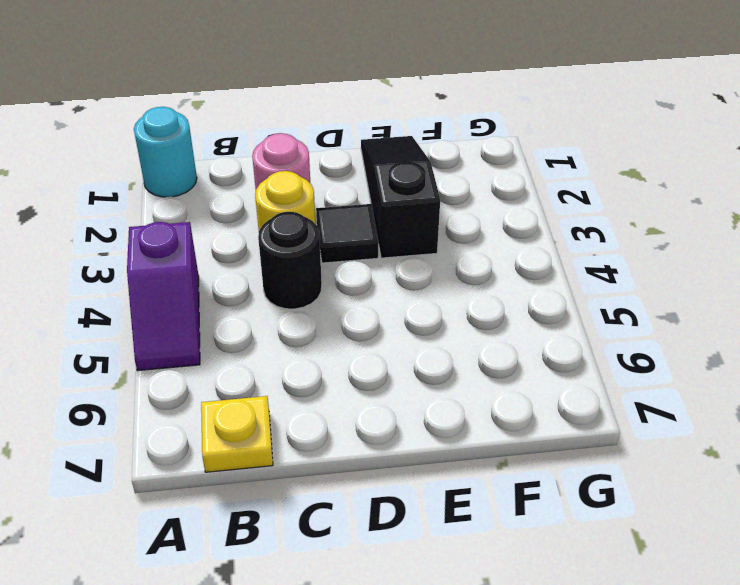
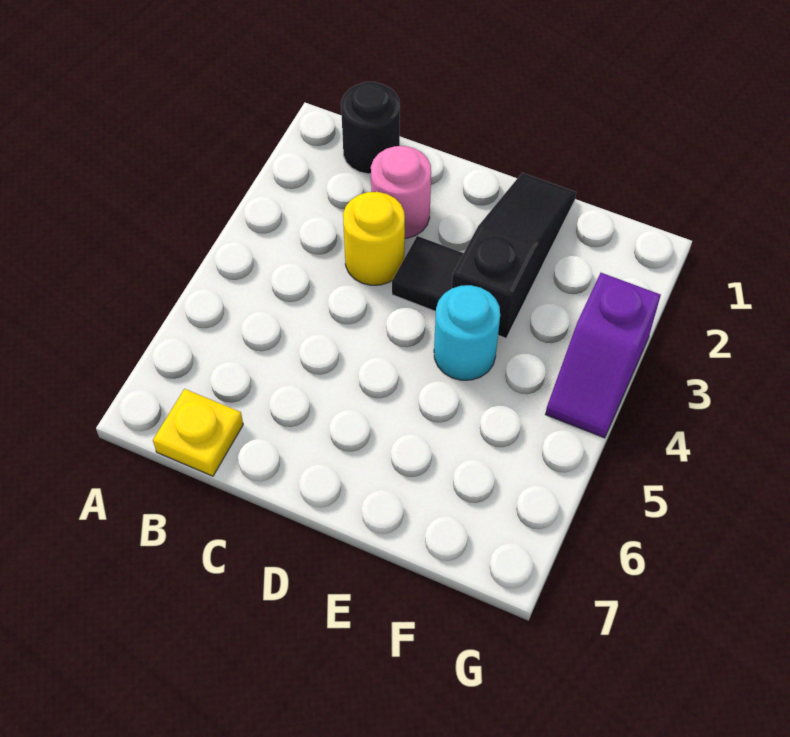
cyan 1x1 round brick [134,107,197,197] -> cyan 1x1 round brick moved to [434,285,500,380]
purple 1x2 slope [127,222,200,371] -> purple 1x2 slope moved to [545,273,661,438]
black 1x1 round brick [258,212,322,309] -> black 1x1 round brick moved to [341,82,400,174]

